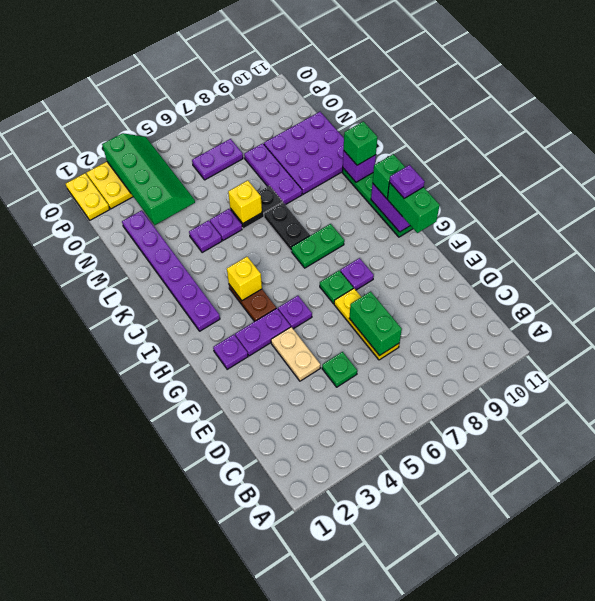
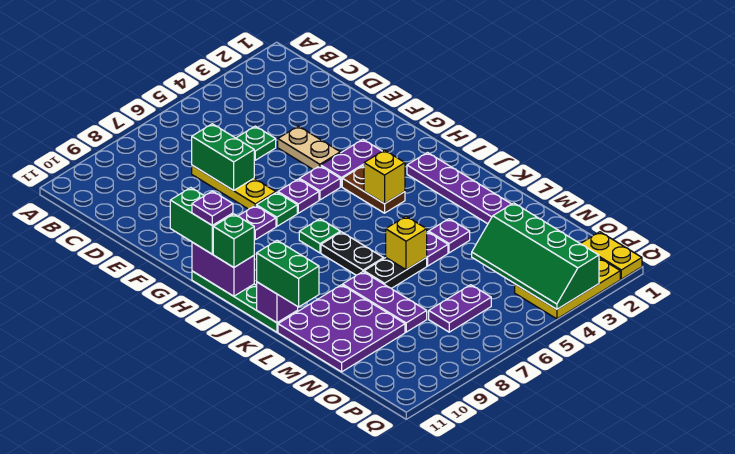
purple 1x1 plate [213,334,248,369] -> purple 1x1 plate moved to [278,179,319,213]
green 1x2 plate [291,224,344,268] -> green 1x1 plate [299,219,340,253]
green 1x1 brick [344,121,377,165] -> green 1x2 brick [257,241,319,307]

